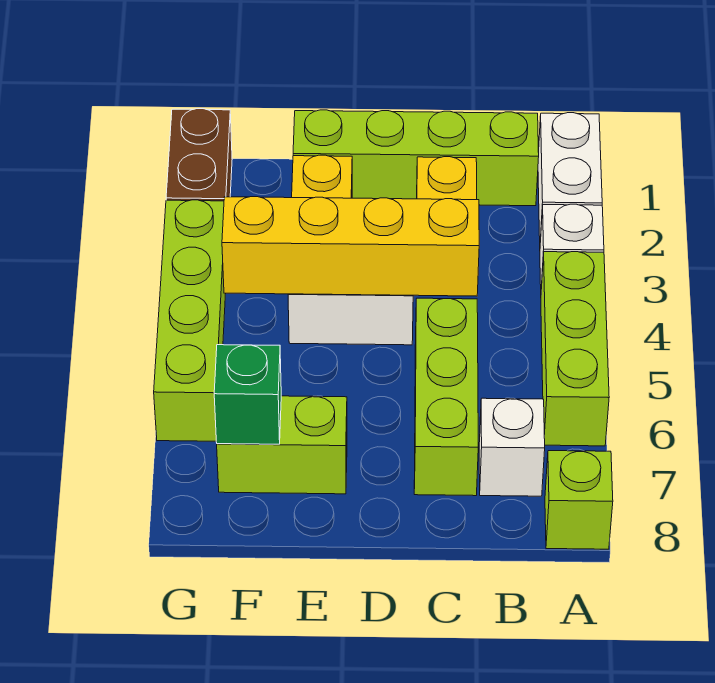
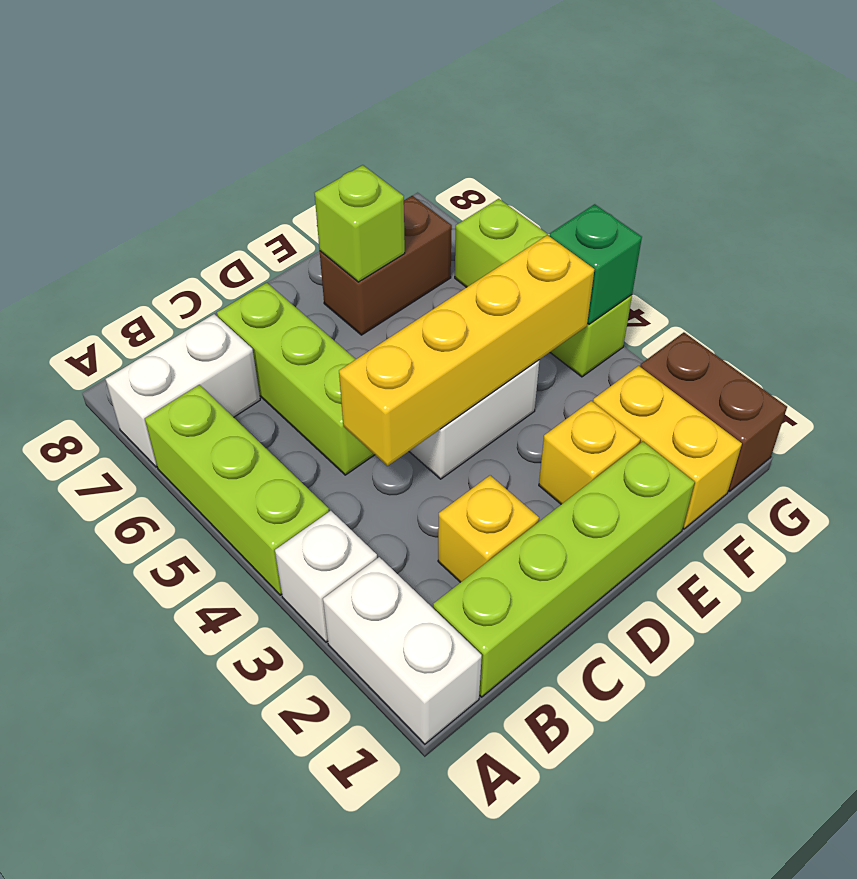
lime 1x1 brick [545,451,613,549] -> lime 1x1 brick moved to [315,165,405,282]
white 1x1 brick [479,398,545,496] -> white 1x2 brick [106,314,260,467]
lime 1x2 brick [217,396,347,494] -> brown 1x2 brick [320,196,452,335]
none -> yellow 1x2 brick [593,366,742,529]
green 1x1 brick [214,345,281,444] -> green 1x1 brick moved to [549,204,642,324]
lime 1x4 brick [154,200,226,441] -> lime 1x3 brick [455,199,632,377]

